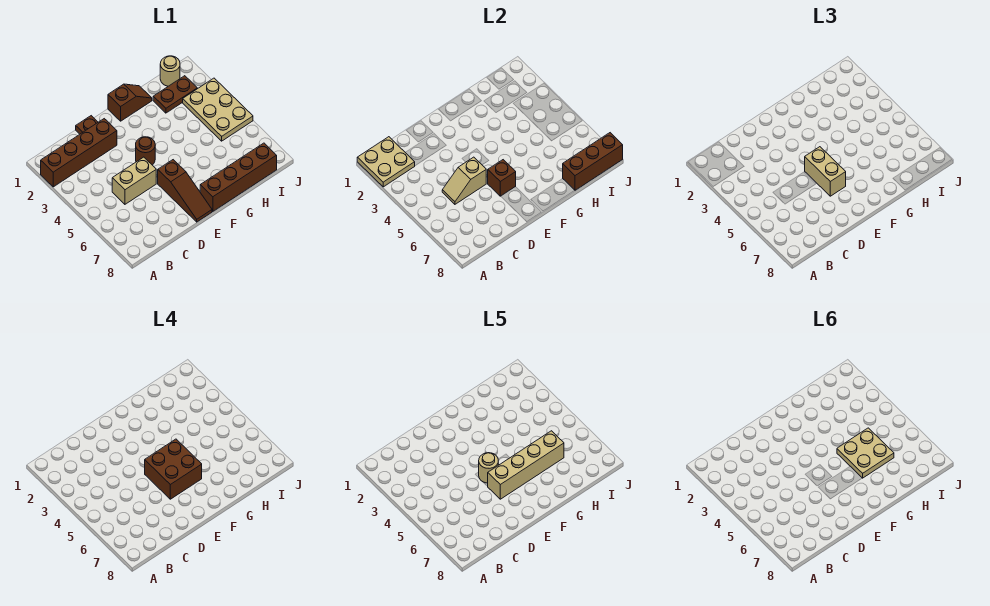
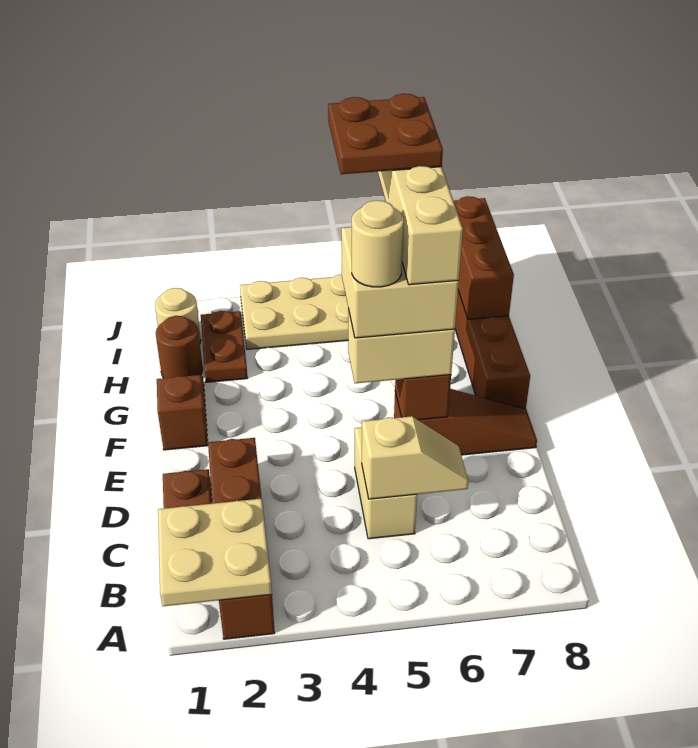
tan 1x2 slope [442,157,486,204] -> tan 1x2 slope turned to [362,416,469,499]
brown 1x1 round brick [136,137,155,165] -> brown 1x1 round brick moved to [156,316,203,378]
brown 2x2 brick [145,439,202,499] -> tan 2x2 brick [341,227,459,338]
tan 2x2 plate [837,428,894,478] -> brown 2x2 plate [328,94,443,174]

